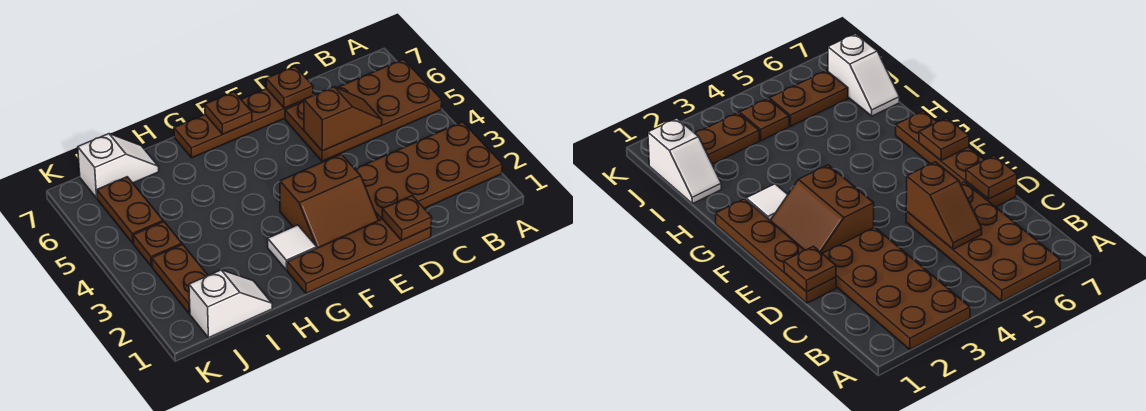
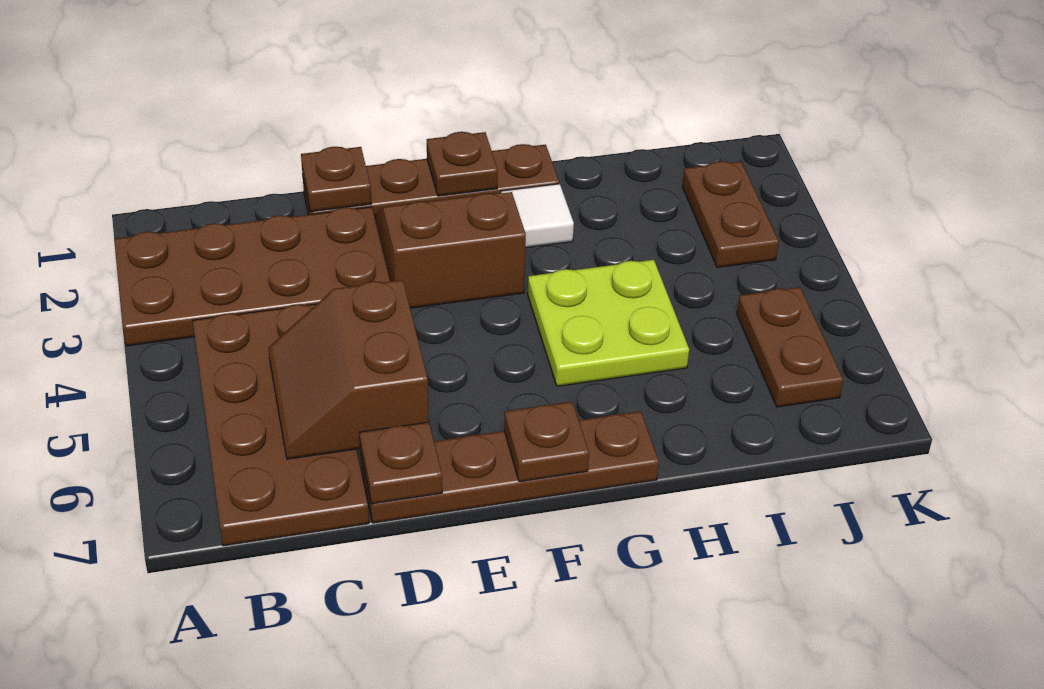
brown 2x4 plate [285,59,442,161] -> brown 2x4 plate turned to [193,304,369,546]
brown 1x2 slope [304,87,382,151] -> brown 2x2 slope [268,280,429,459]
none -> lime 2x2 plate [528,260,689,386]
white 1x2 slope [189,270,272,338] -> none
white 1x2 slope [78,134,159,198] -> none
brown 1x1 plate [133,222,182,266] -> brown 1x1 plate moved to [427,132,498,196]

